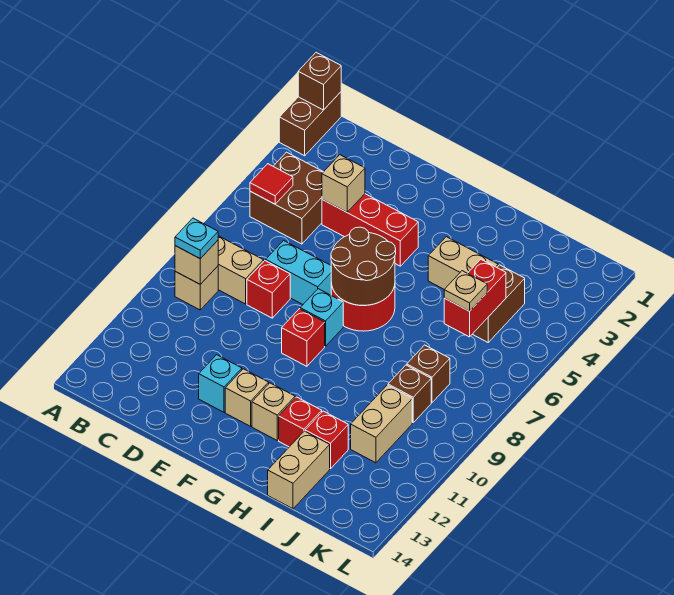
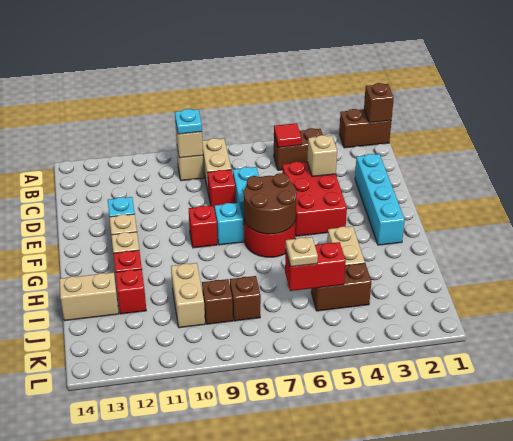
brown 2x2 brick [250,152,323,244] -> brown 1x2 brick [274,128,323,170]
none -> cyan 1x4 brick [355,154,405,245]
red 1x3 brick [322,194,418,266] -> red 2x3 brick [282,162,347,236]
tan 1x2 brick [351,385,412,463] -> tan 1x2 brick turned to [171,263,205,328]

